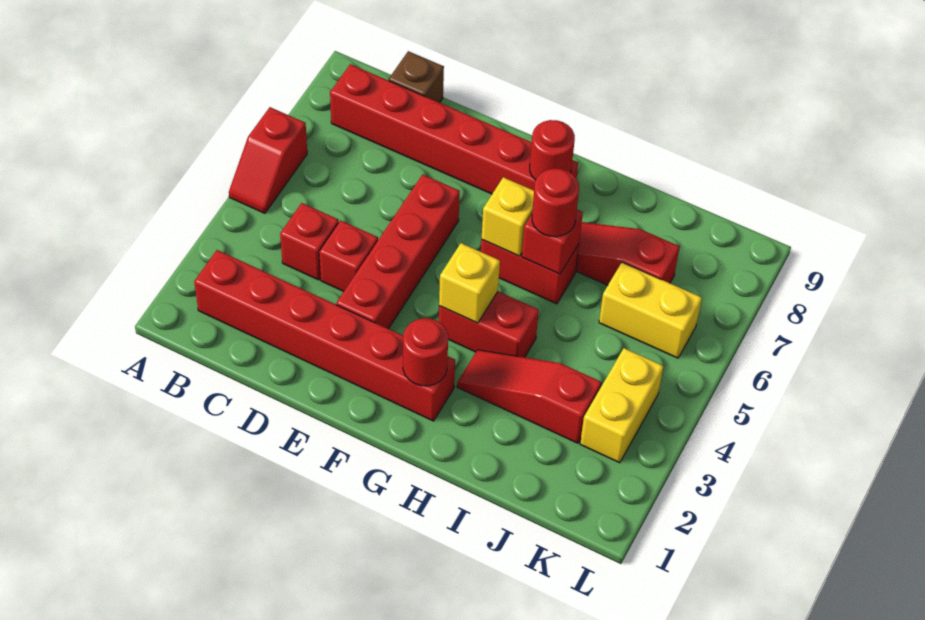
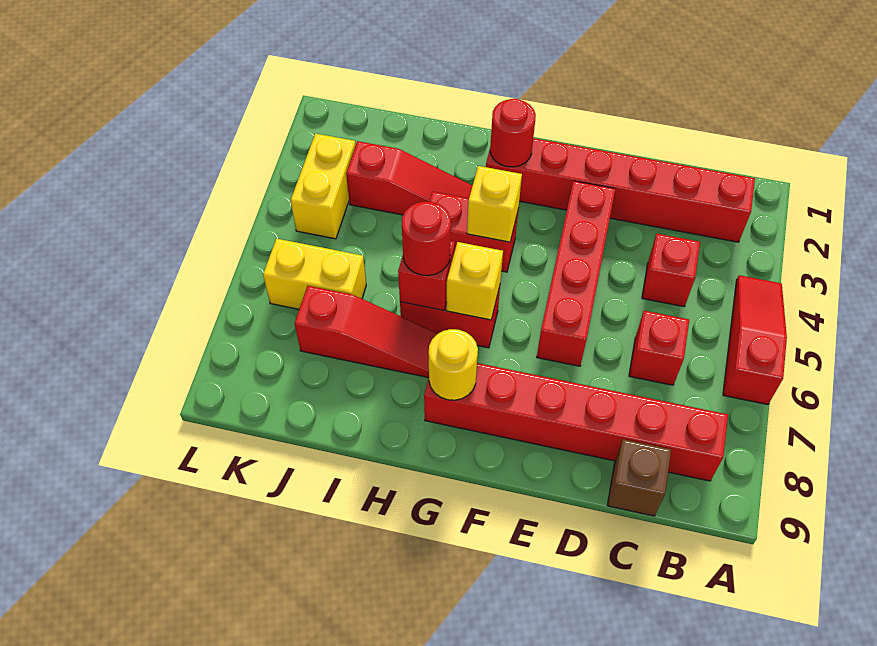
red 1x2 slope [229,107,307,213] -> red 1x3 slope [723,275,787,405]
red 1x1 brick [319,220,378,291] -> red 1x1 brick moved to [629,311,689,385]
red 1x1 round brick [530,120,575,180] -> yellow 1x1 round brick [429,329,478,400]

